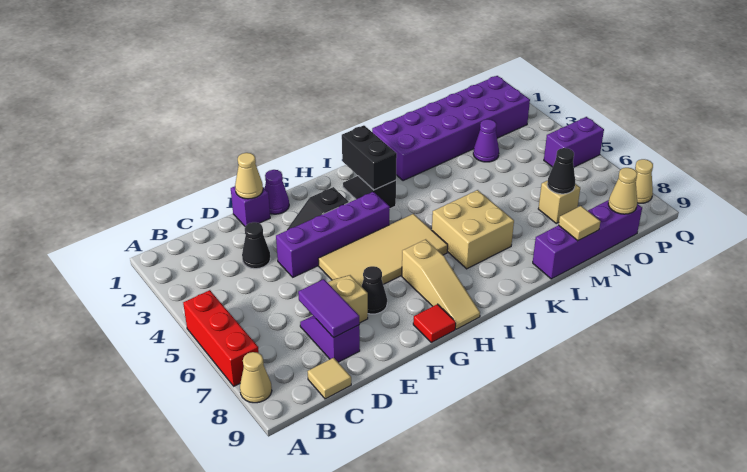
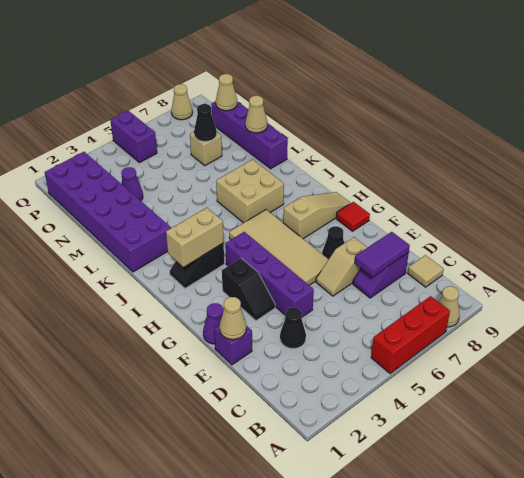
black 1x2 brick [342,125,397,190] -> tan 1x2 brick [166,208,224,267]
tan 1x1 tile [559,206,601,241] -> tan 1x1 cone [245,96,267,133]

